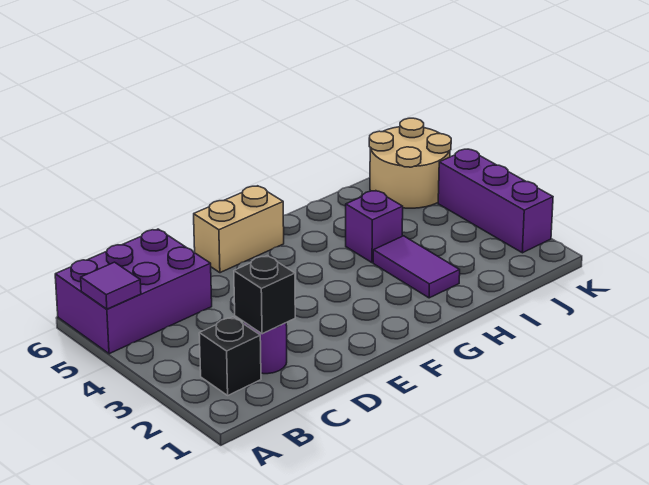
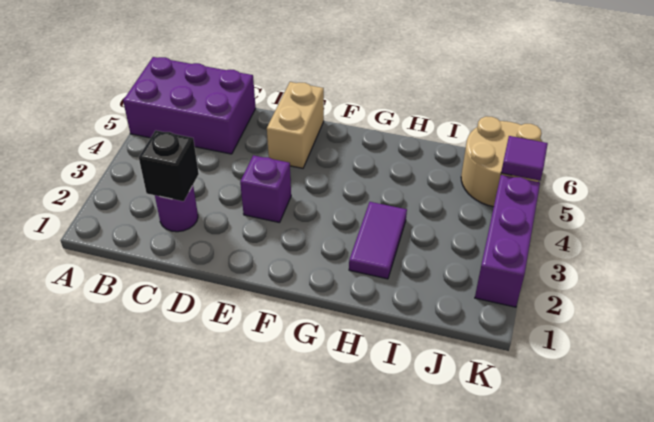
purple 1x1 tile [81,262,141,309] -> purple 1x1 tile moved to [501,136,548,181]
black 1x1 brick [199,317,261,395] -> none
tan 1x2 brick [194,186,284,273] -> tan 1x2 brick turned to [267,82,324,168]
purple 1x1 brick [346,191,403,263] -> purple 1x1 brick moved to [240,155,291,223]

